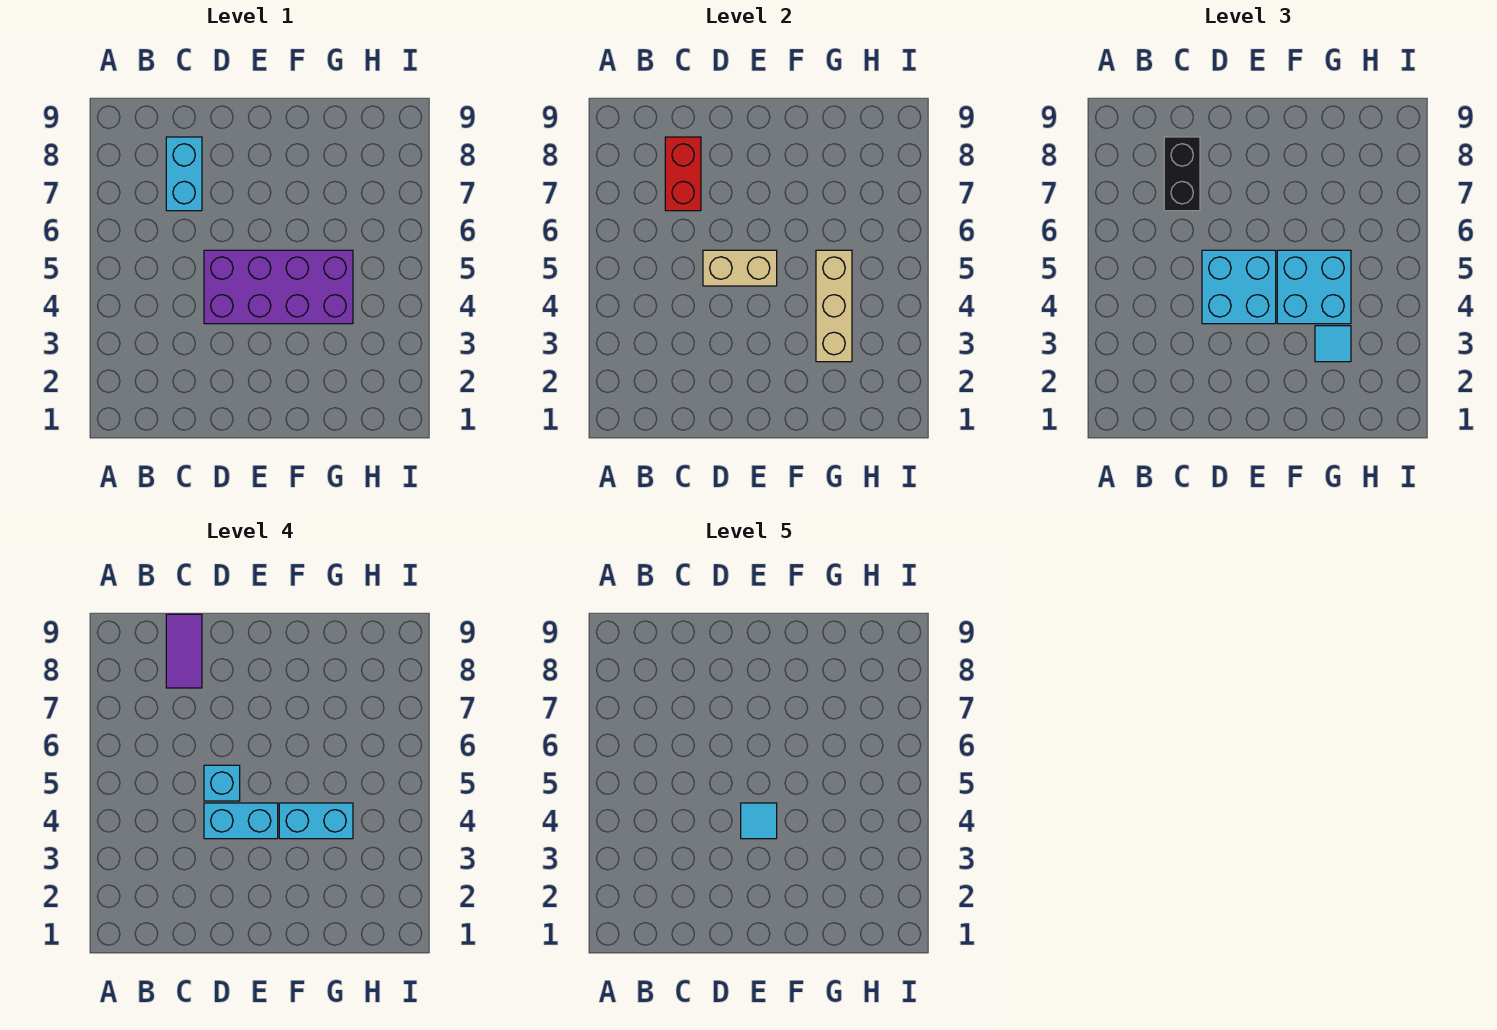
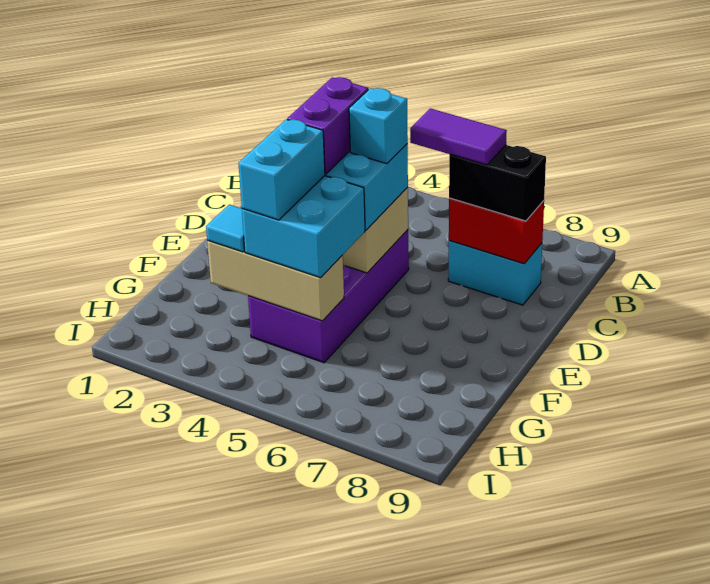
purple 1x2 tile [166,614,202,688] -> purple 1x2 tile moved to [410,108,507,165]
cyan 1x2 brick [204,803,278,839] -> purple 1x2 brick [287,77,368,174]
cyan 1x1 tile [741,803,777,839] -> none

